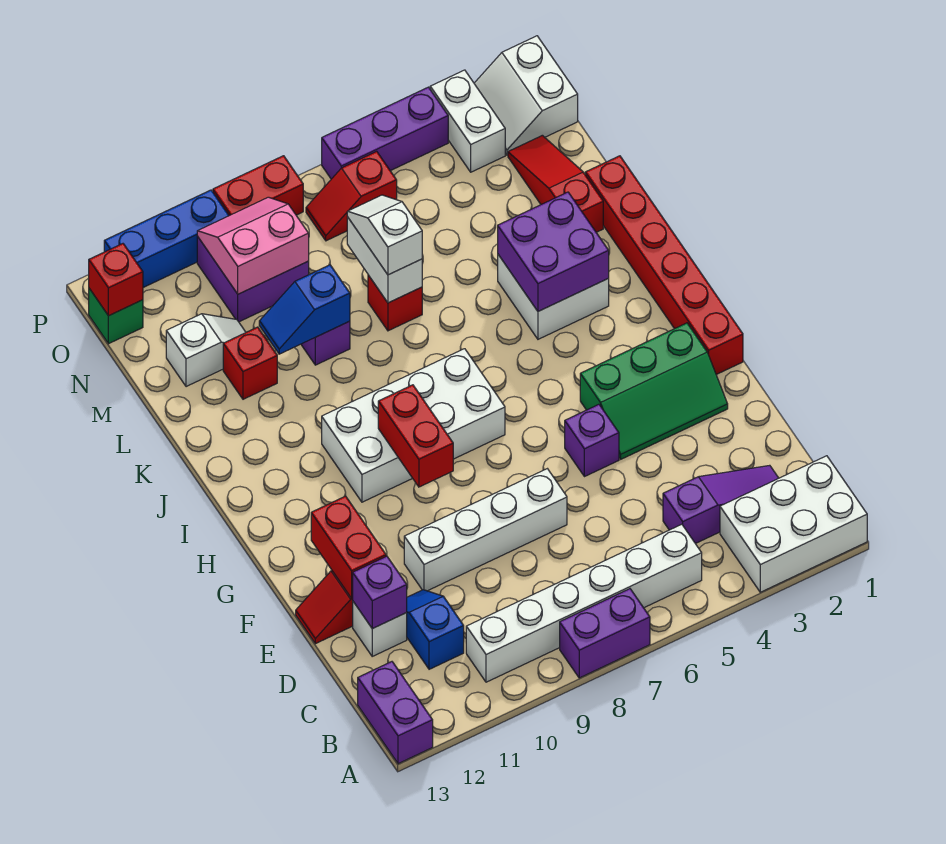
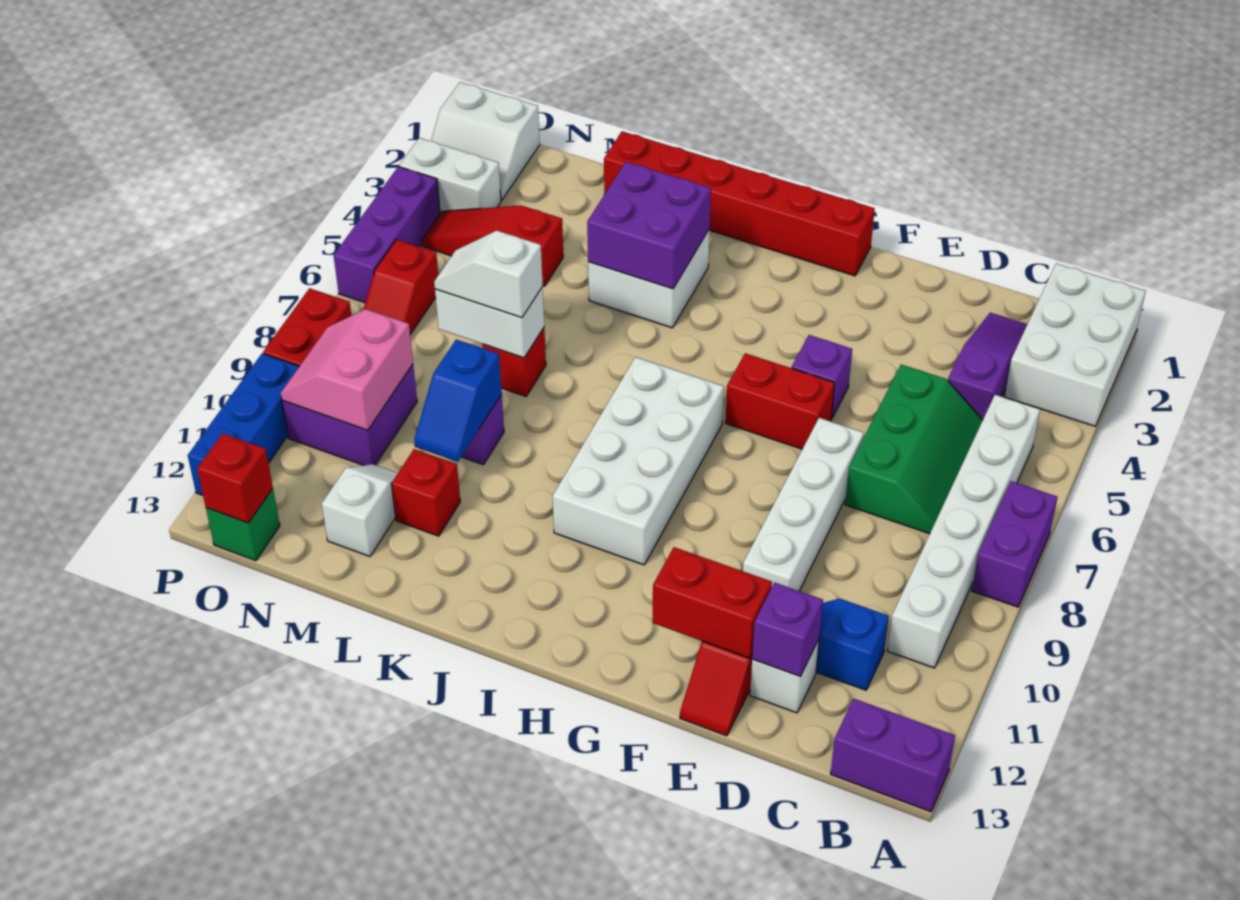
green 2x3 slope [580,323,728,459] -> green 2x3 slope moved to [845,365,983,534]
red 1x2 brick [378,385,453,487] -> red 1x2 brick moved to [725,353,835,449]
red 1x3 slope [508,135,603,232] -> red 1x3 slope moved to [422,205,563,286]

